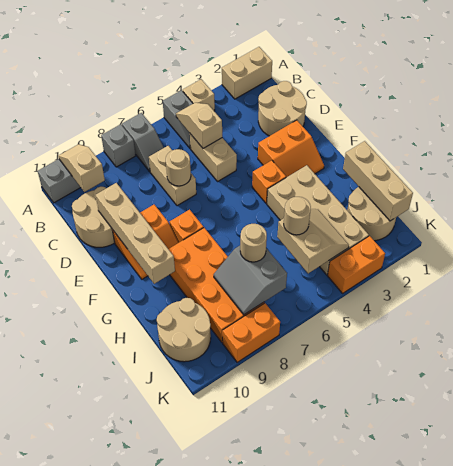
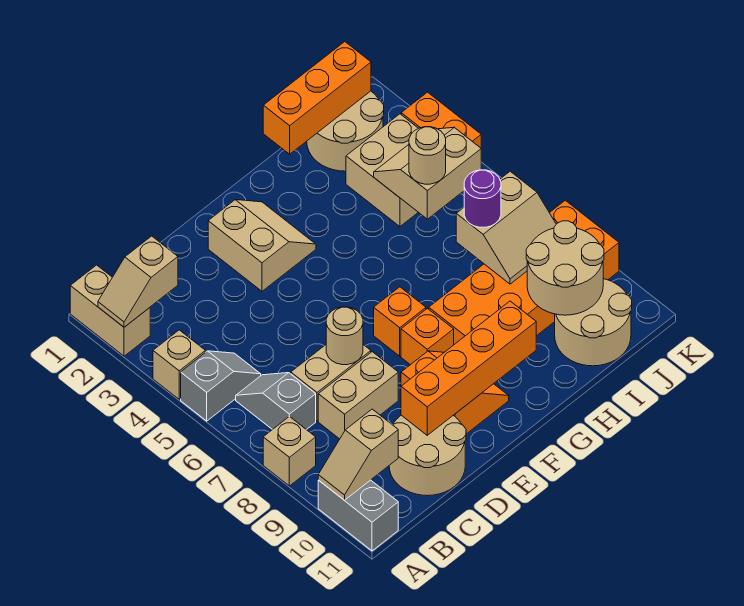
grey 1x2 slope [122,113,164,172] -> grey 1x2 slope turned to [236,373,316,430]
grey 1x1 brick [101,124,136,167] -> tan 1x1 brick [263,416,316,486]
tan 1x2 slope [176,103,222,148] -> tan 1x2 slope moved to [98,236,178,327]
tan 2x2 round brick [258,81,307,136] -> tan 2x2 round brick moved to [526,221,604,315]
tan 1x2 brick [190,134,237,182] -> tan 1x2 brick moved to [318,352,398,439]
tan 1x4 brick [95,183,175,284] -> orange 1x4 brick [401,301,536,435]
orange 2x2 slope [258,120,324,177] -> tan 2x2 slope [208,200,316,291]
orange 1x1 brick [252,160,286,203] -> orange 1x1 brick moved to [374,287,426,356]
tan 2x4 brick [267,165,369,275] -> tan 2x2 brick [346,114,418,227]
tan 1x3 brick [343,141,413,221] -> orange 1x3 brick [263,42,371,154]
grey 2x2 slope [214,246,287,315] -> tan 2x2 slope [456,171,556,284]
tan 1x1 round brick [240,224,267,262] -> purple 1x1 round brick [464,170,501,227]

